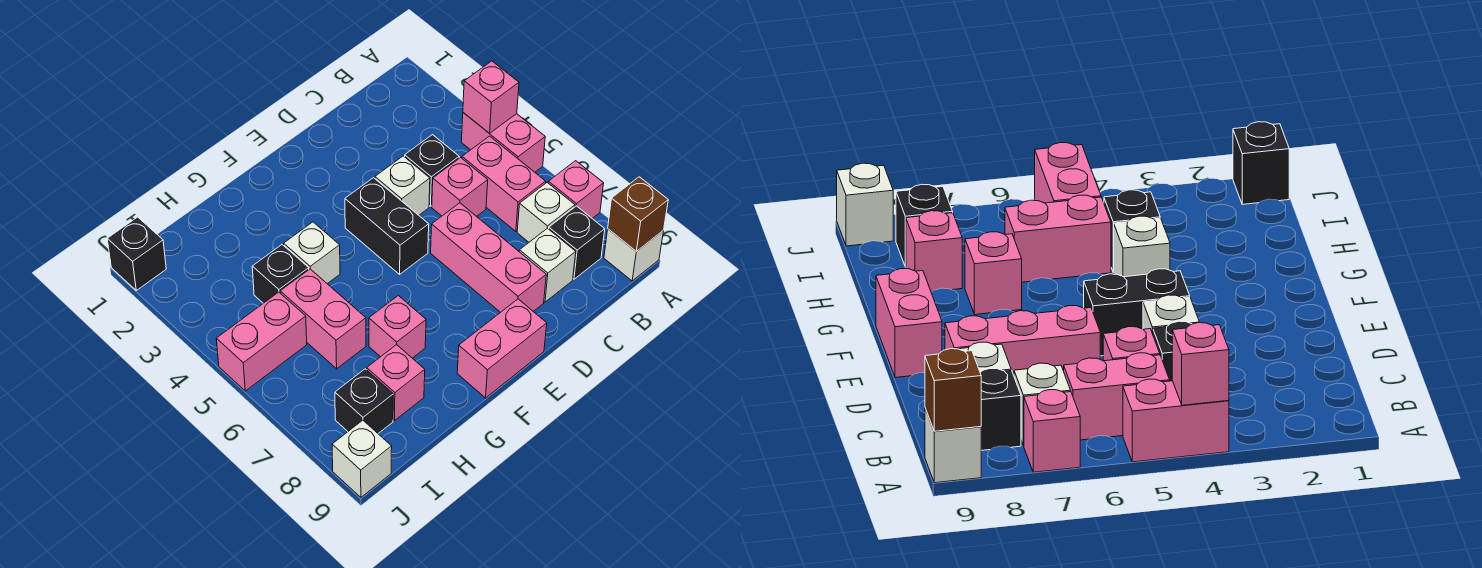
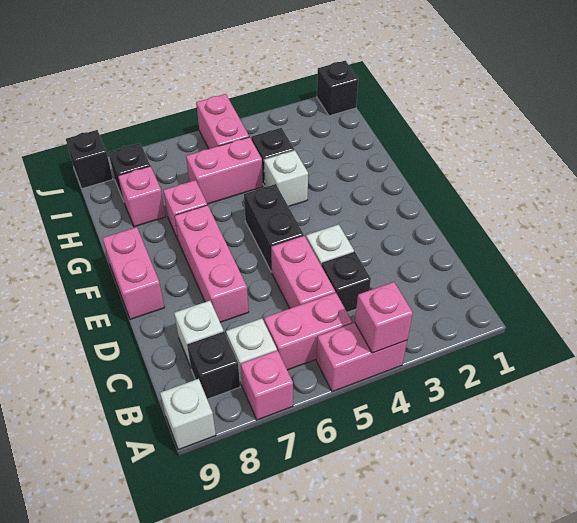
brown 1x1 brick [608,177,668,252] -> none
pink 1x1 brick [432,158,488,216] -> pink 1x2 brick [271,236,335,308]
pink 1x3 brick [431,203,546,313] -> pink 1x3 brick turned to [175,205,249,322]
black 1x2 brick [345,178,429,274] -> black 1x2 brick turned to [244,184,304,272]
white 1x1 brick [332,420,392,497] -> black 1x1 brick [66,130,113,189]

